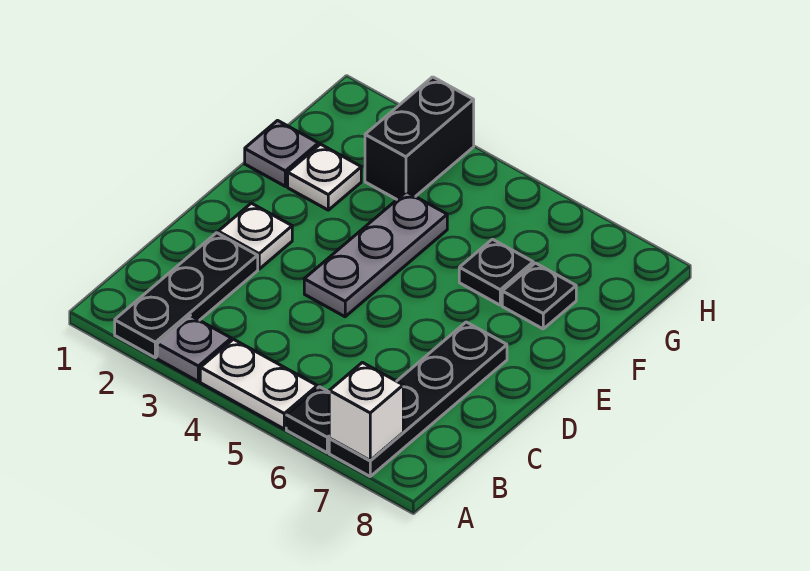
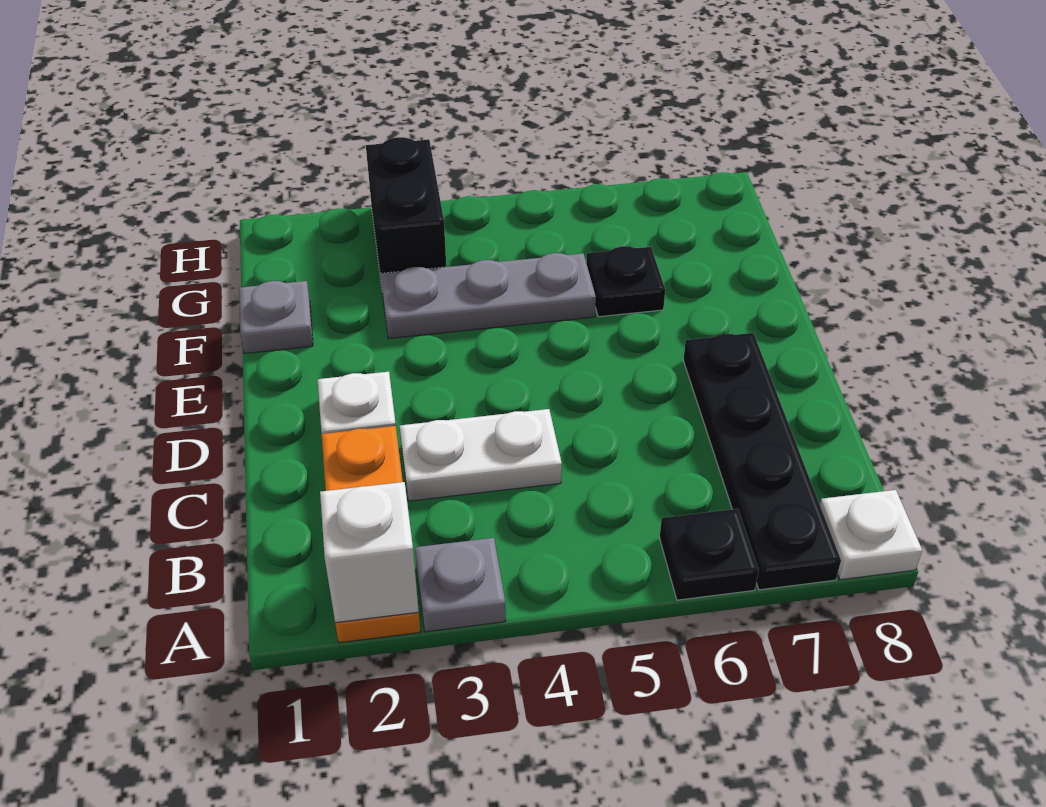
black 1x3 plate [115,233,258,358] -> orange 1x3 plate [322,426,420,643]
white 1x2 plate [200,339,317,429] -> white 1x2 plate moved to [400,409,562,501]
white 1x1 brick [329,362,403,461] -> white 1x1 brick moved to [320,482,419,623]
grey 1x3 plate [304,192,447,317] -> grey 1x3 plate turned to [381,253,596,339]
white 1x1 plate [288,144,361,210] -> white 1x1 plate moved to [820,490,922,580]
black 1x1 plate [502,263,576,329] -> none

